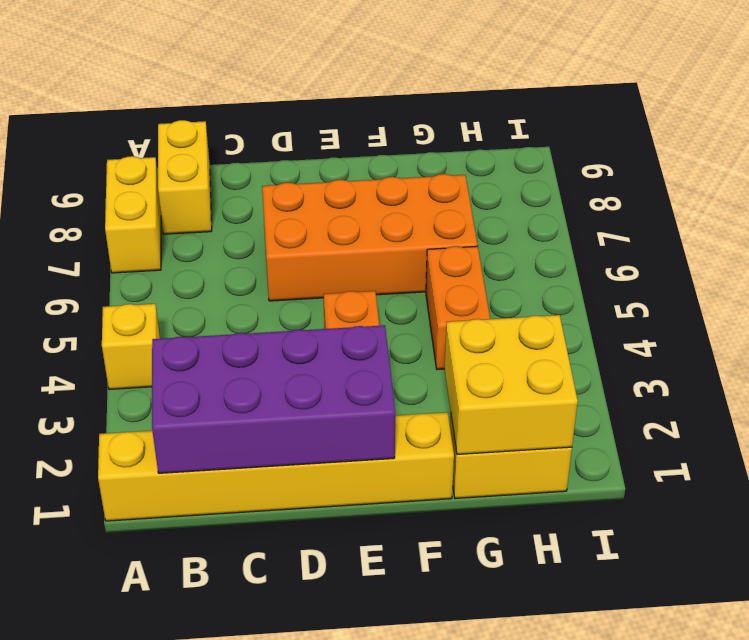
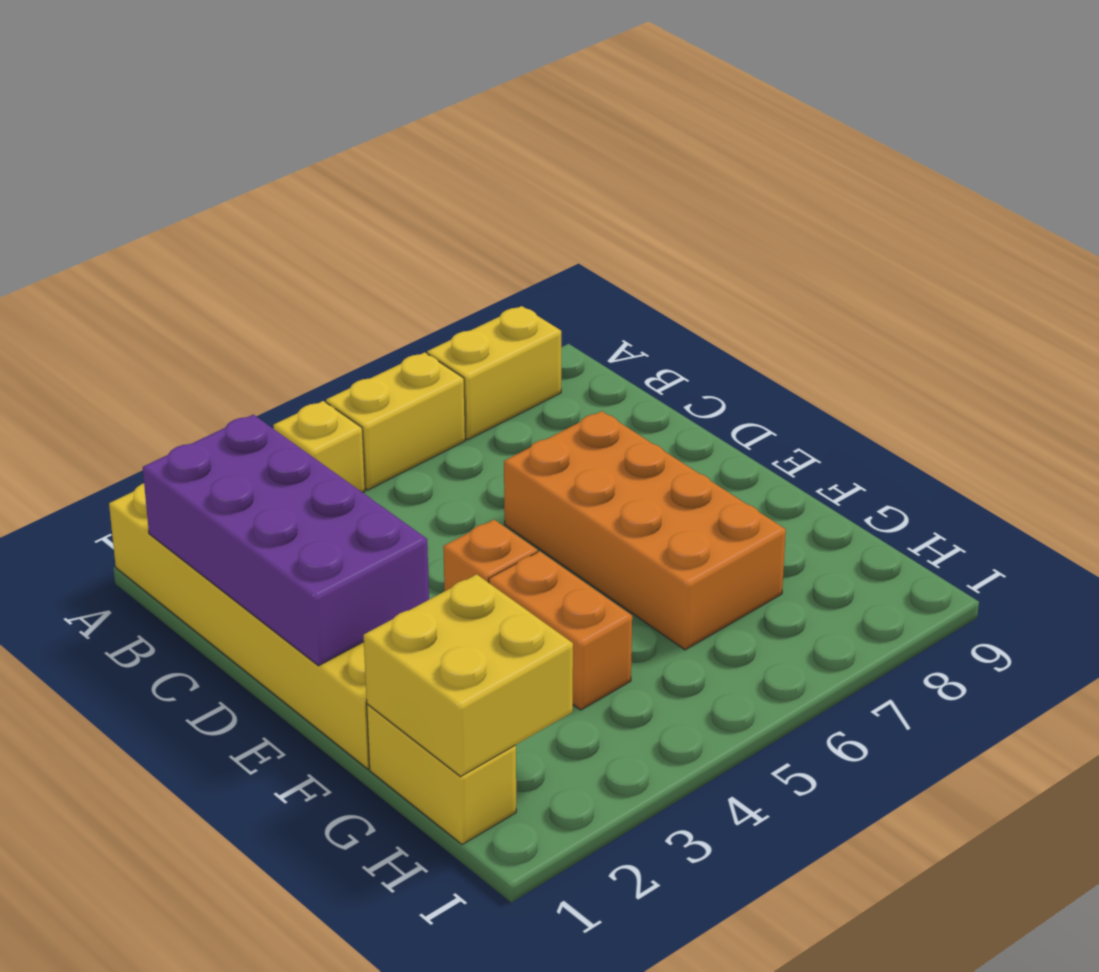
yellow 1x2 brick [158,120,212,234] -> yellow 1x2 brick moved to [326,352,465,490]
orange 1x2 brick [426,246,490,369] -> orange 1x2 brick turned to [489,551,632,710]

